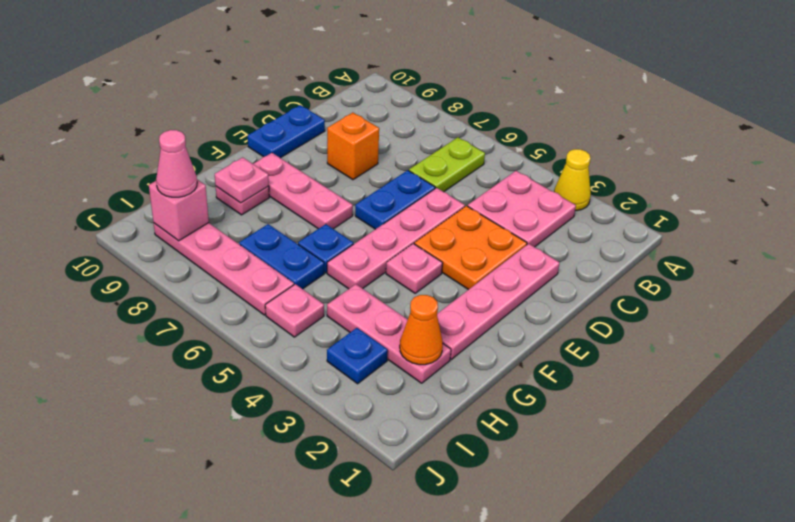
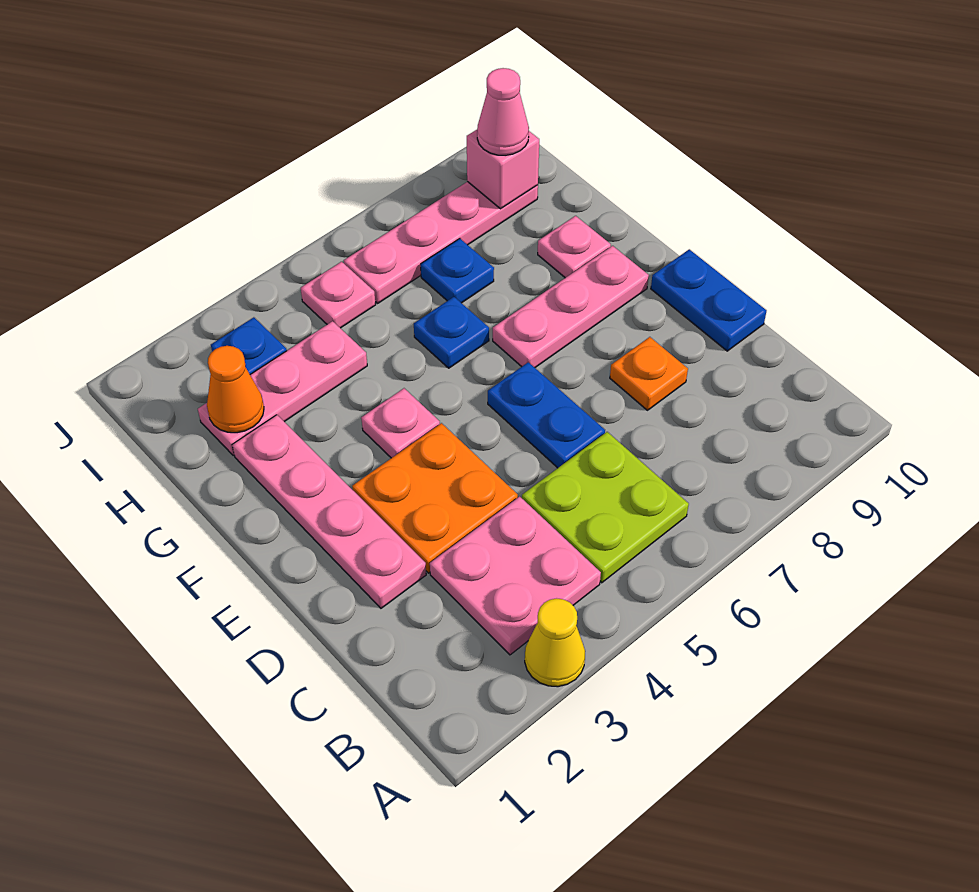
lime 1x2 plate [409,137,485,192] -> lime 2x2 plate [522,432,689,583]
pink 1x4 plate [327,188,465,289] -> none
orange 1x1 brick [327,113,379,180] -> orange 1x1 plate [610,337,688,410]
pink 1x1 plate [215,157,269,203] -> none
blue 1x2 plate [239,224,324,289] -> blue 1x1 plate [421,239,494,303]

